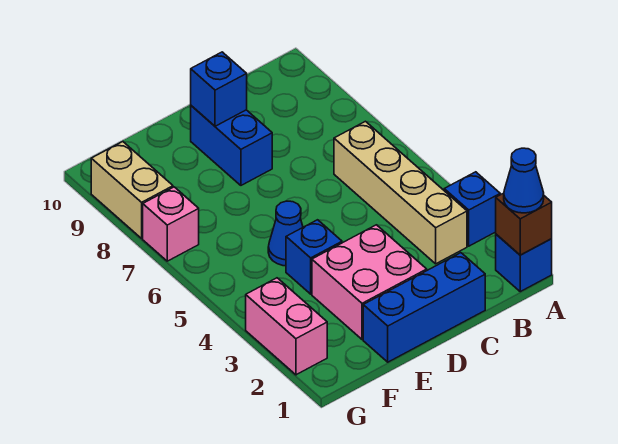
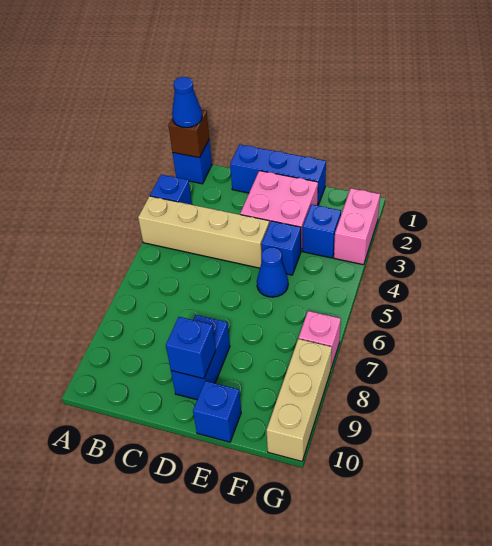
tan 1x4 brick [334,121,467,264] -> tan 1x4 brick turned to [138,196,269,268]
none -> blue 1x1 brick [193,381,241,442]
none -> blue 1x1 brick [303,204,341,258]
tan 1x2 brick [91,142,173,238] -> tan 1x3 brick [266,339,332,461]

